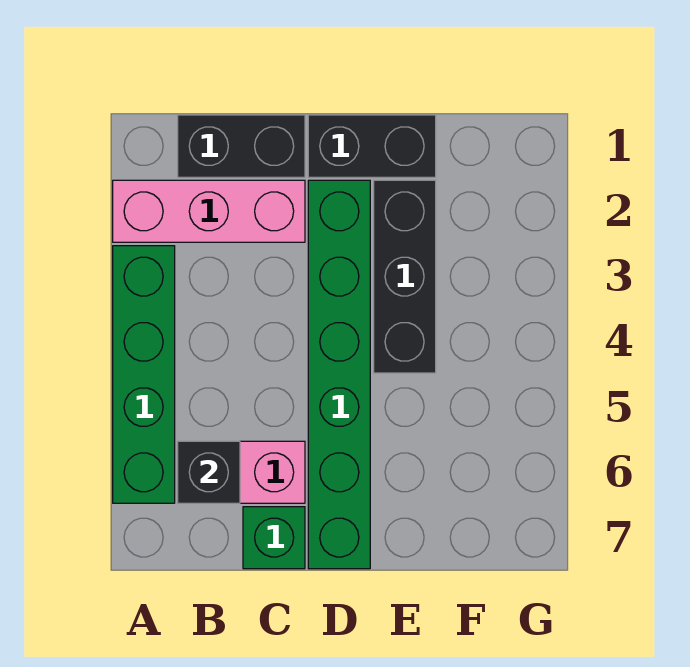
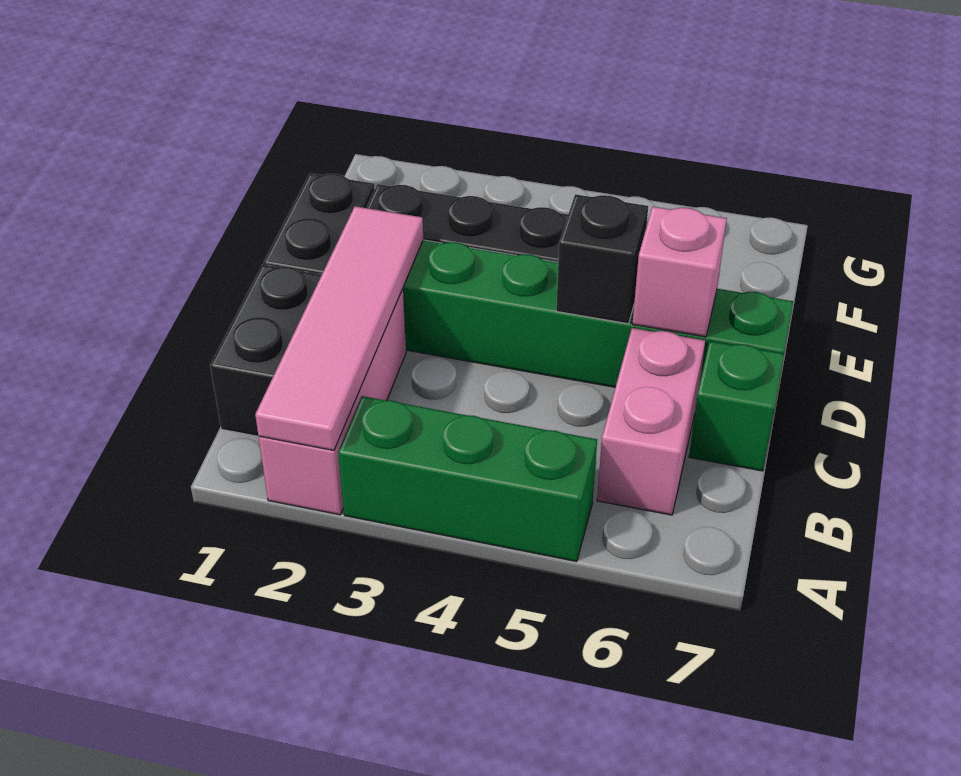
none -> pink 1x4 tile [255,206,423,451]
green 1x4 brick [113,246,175,503] -> green 1x3 brick [338,396,597,562]
black 1x1 brick [178,441,240,503] -> black 1x1 brick moved to [556,194,648,324]
none -> pink 1x1 brick [633,207,727,337]

